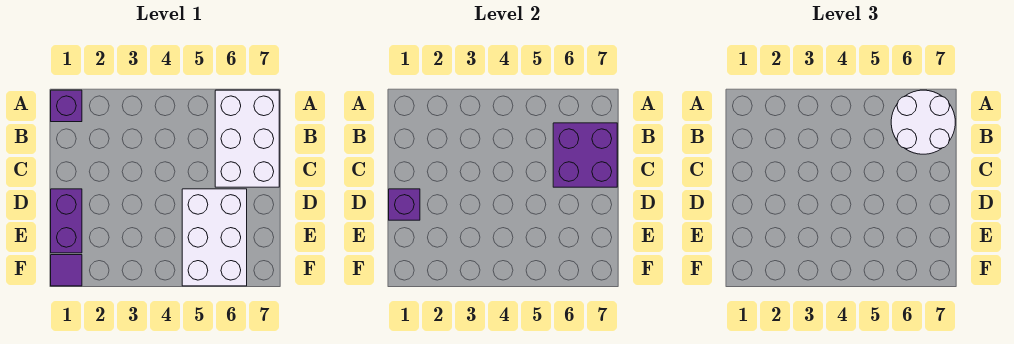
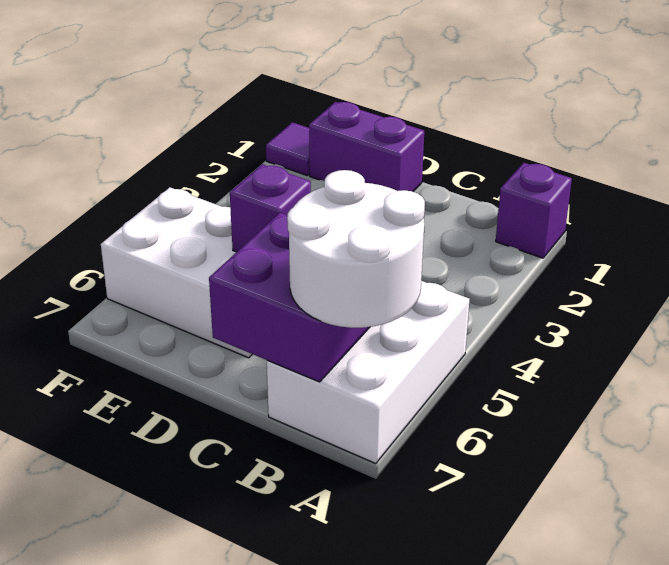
white 2x3 brick [215,90,279,187] -> white 2x3 brick turned to [267,281,469,464]
purple 1x1 brick [389,189,420,220] -> purple 1x1 brick moved to [230,164,311,252]

